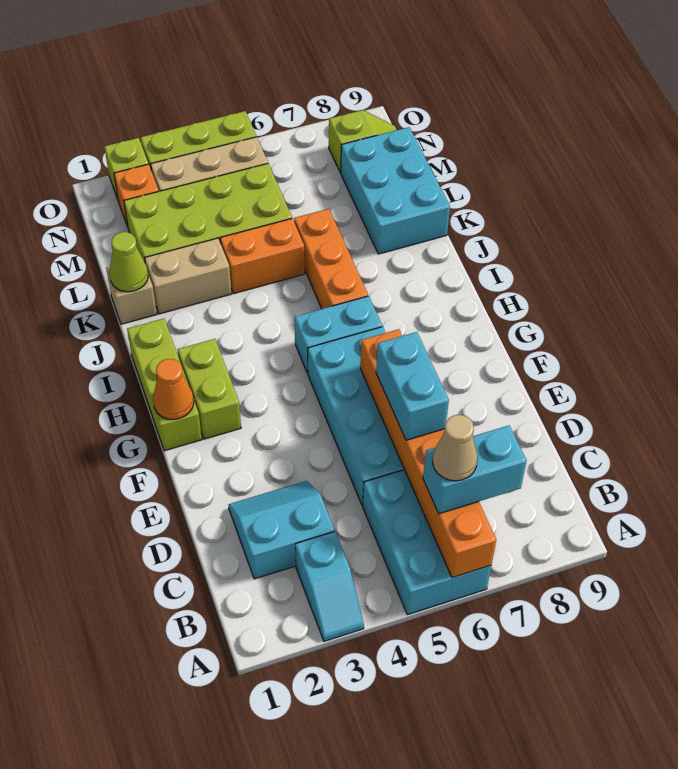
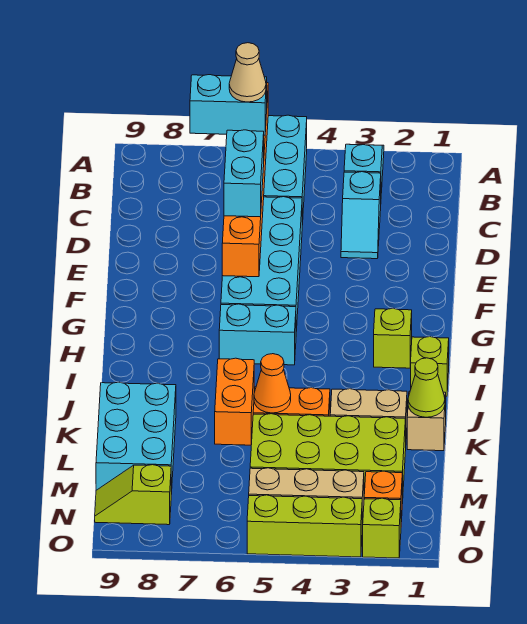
cyan 2x2 slope [229,481,335,579] -> cyan 1x2 slope [341,172,381,259]
lime 1x3 brick [127,319,202,451] -> lime 1x1 brick [410,337,449,396]
orange 1x1 cone [153,359,194,419] -> orange 1x1 cone moved to [254,354,291,413]
lime 1x2 brick [178,339,241,439] -> lime 1x1 brick [374,308,412,368]
orange 1x3 brick [294,209,368,309] -> orange 1x2 brick [215,358,254,445]

